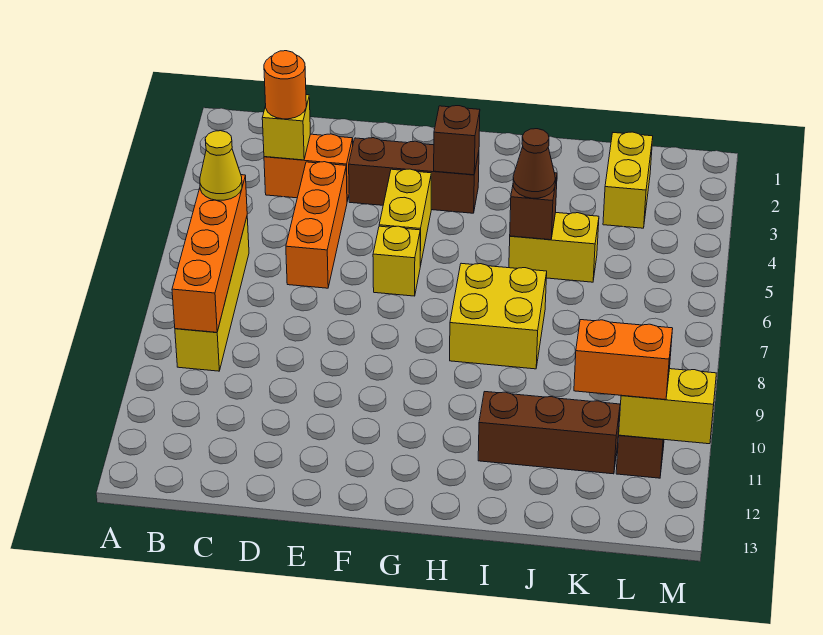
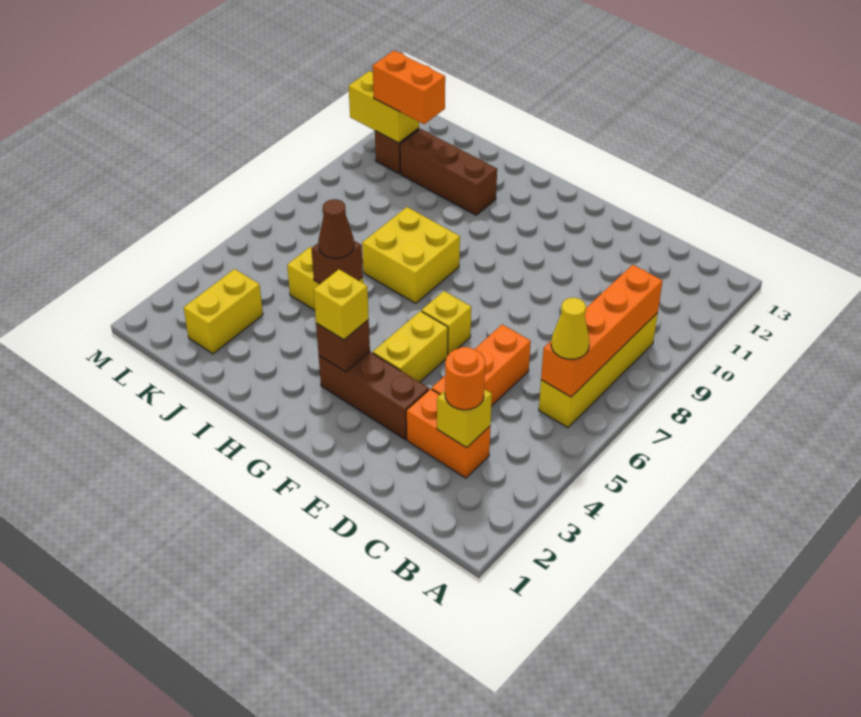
none -> yellow 1x1 brick [314,269,369,340]

